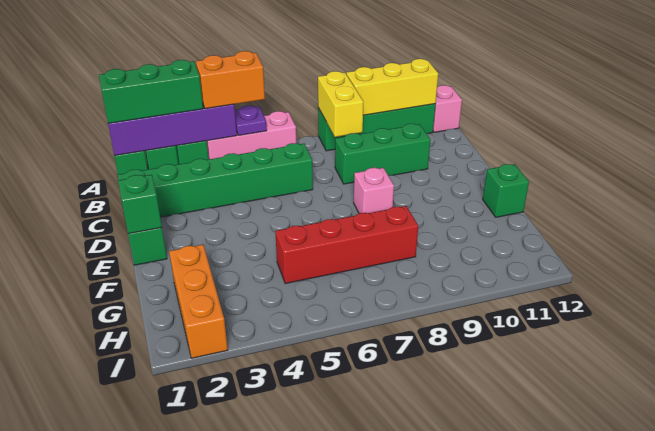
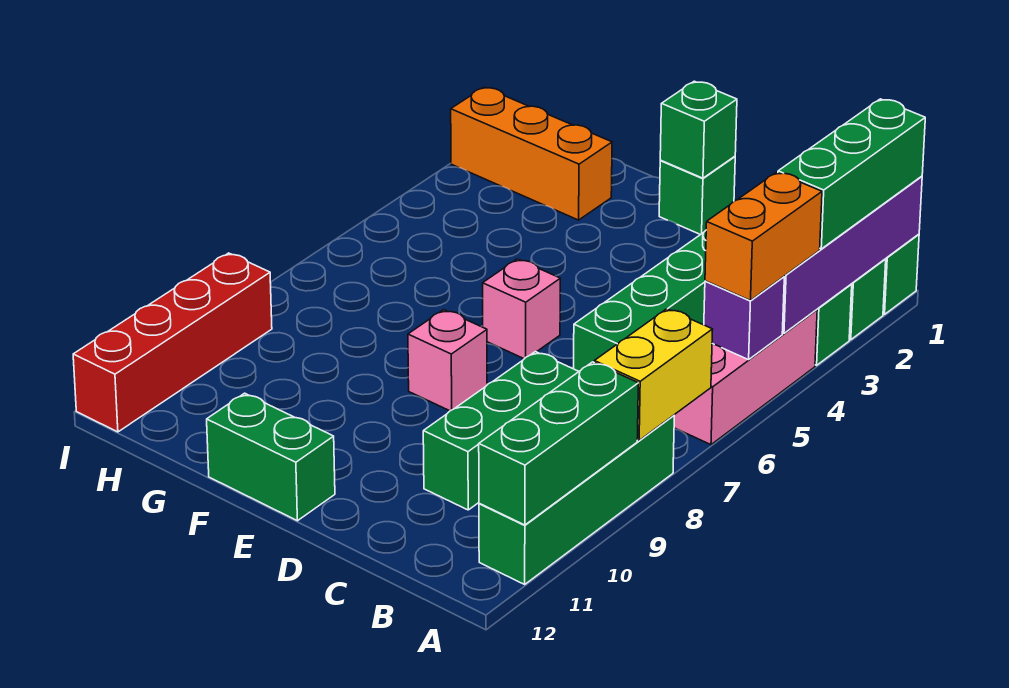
purple 1x1 plate [235,106,267,135] -> purple 1x1 brick [704,277,784,360]
yellow 1x2 brick [318,71,364,137] -> yellow 1x2 brick turned to [594,309,713,440]
yellow 1x3 brick [346,59,438,115] -> green 1x3 brick [479,362,638,525]
pink 1x1 brick [433,85,462,132] -> pink 1x1 brick moved to [483,259,560,359]
green 1x1 brick [483,164,529,217] -> green 1x2 brick [207,393,335,521]
red 1x4 brick [275,206,418,284] -> red 1x4 brick moved to [73,253,272,432]

